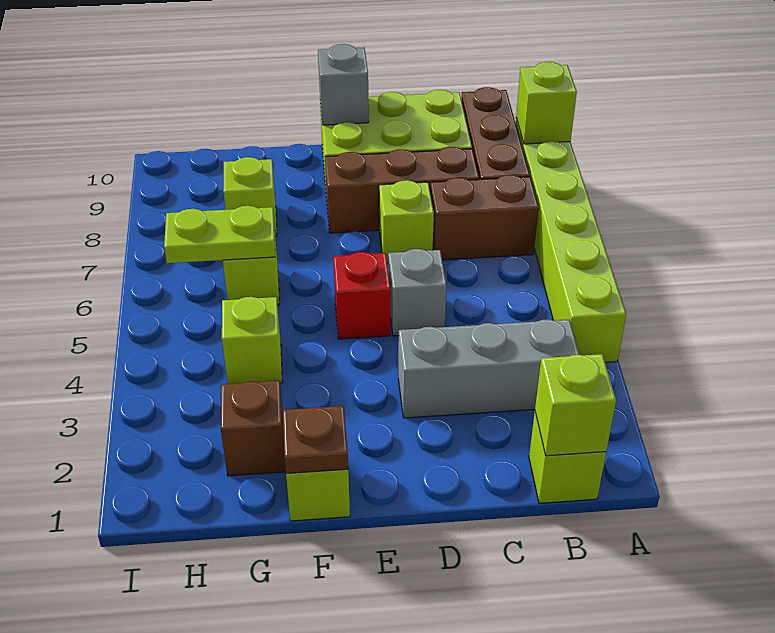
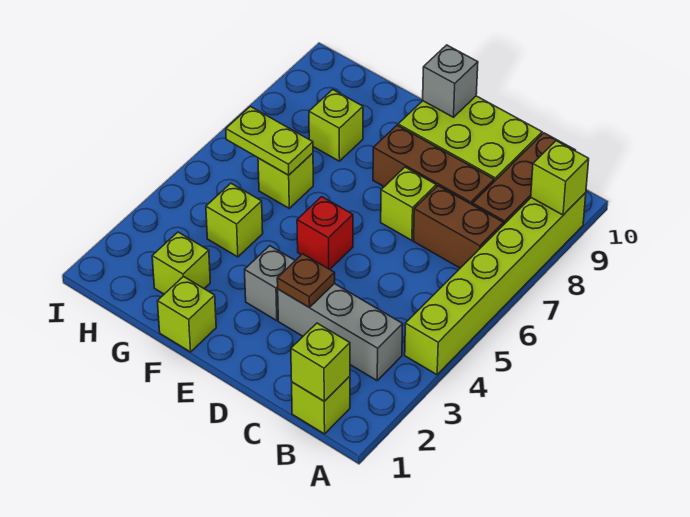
grey 1x1 brick [388,249,447,336] -> grey 1x1 brick moved to [245,246,295,321]
brown 1x1 plate [283,406,348,473] -> brown 1x1 plate moved to [277,254,335,307]
brown 1x1 brick [221,381,285,476] -> lime 1x1 brick [152,232,210,294]

